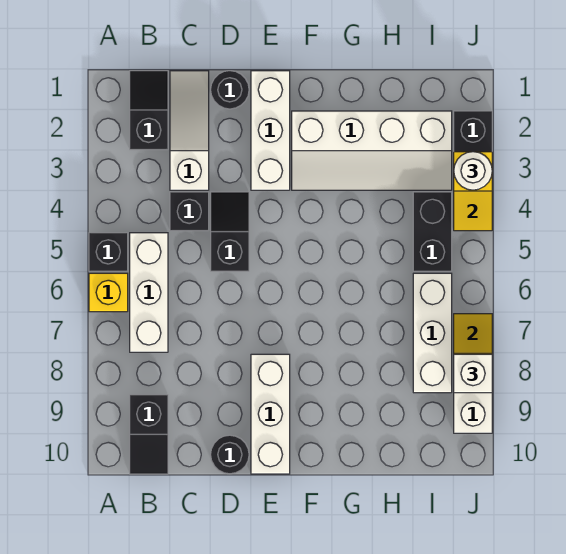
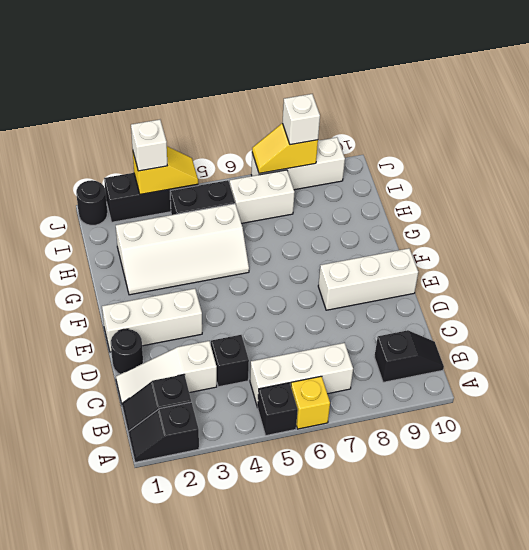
black 1x2 slope [211,192,249,271] -> black 1x2 slope moved to [128,402,199,462]
black 1x1 round brick [211,435,249,474] -> black 1x1 round brick moved to [76,180,107,225]
white 2x4 slope [292,111,452,190] -> white 2x4 slope turned to [116,204,249,295]
white 1x3 brick [413,273,452,393] -> white 1x2 brick [230,170,295,223]
white 1x1 round brick [454,152,492,190] -> white 1x1 brick [131,120,167,171]

